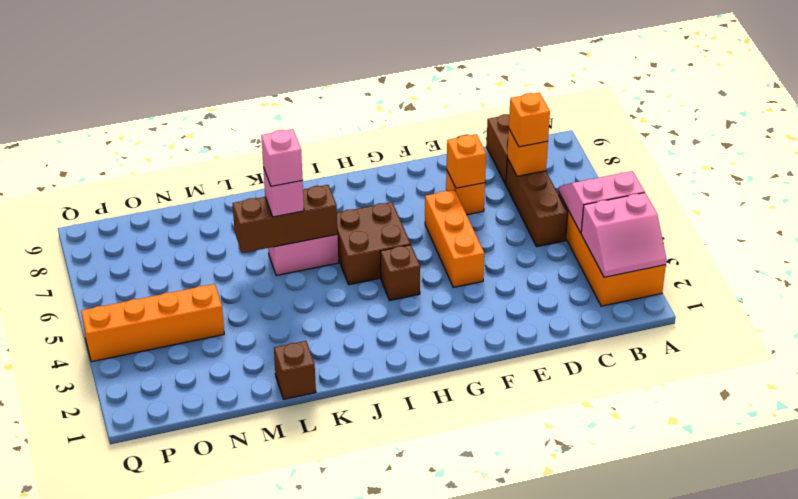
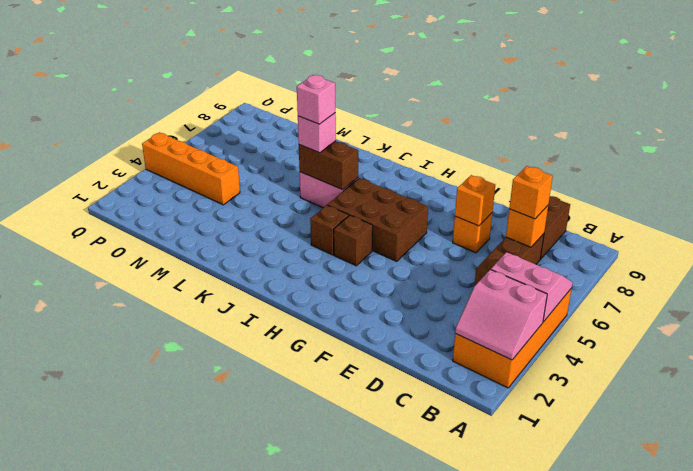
orange 1x3 brick [425,190,484,287] -> none
brown 2x2 brick [337,202,411,285] -> brown 2x3 brick [327,178,428,261]
brown 1x3 brick [232,185,337,253] -> brown 1x2 brick [299,141,358,190]
brown 1x1 brick [274,341,316,399] -> brown 1x1 brick moved to [310,205,349,255]

